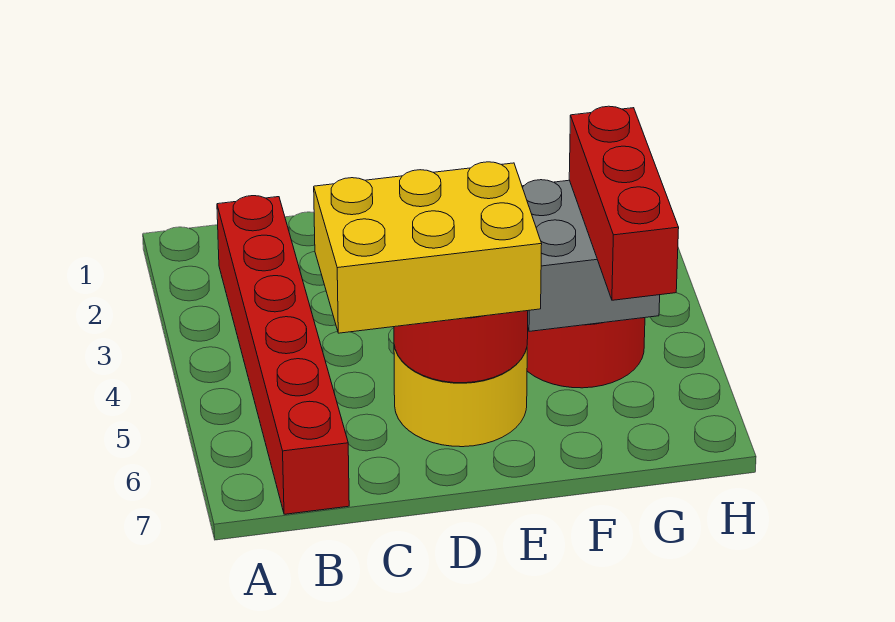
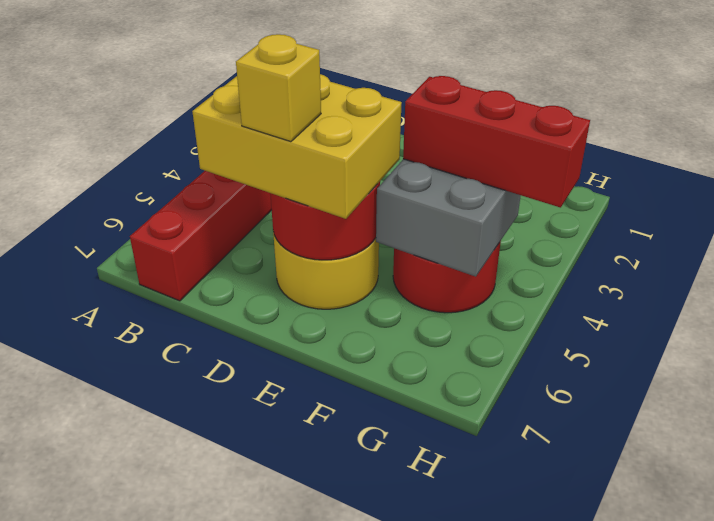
none -> yellow 1x1 brick [236,34,321,142]
red 1x3 brick [569,106,679,300] -> red 1x3 brick turned to [403,76,590,208]

